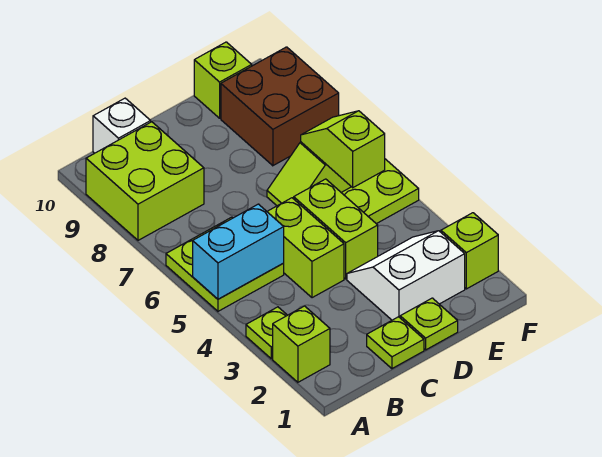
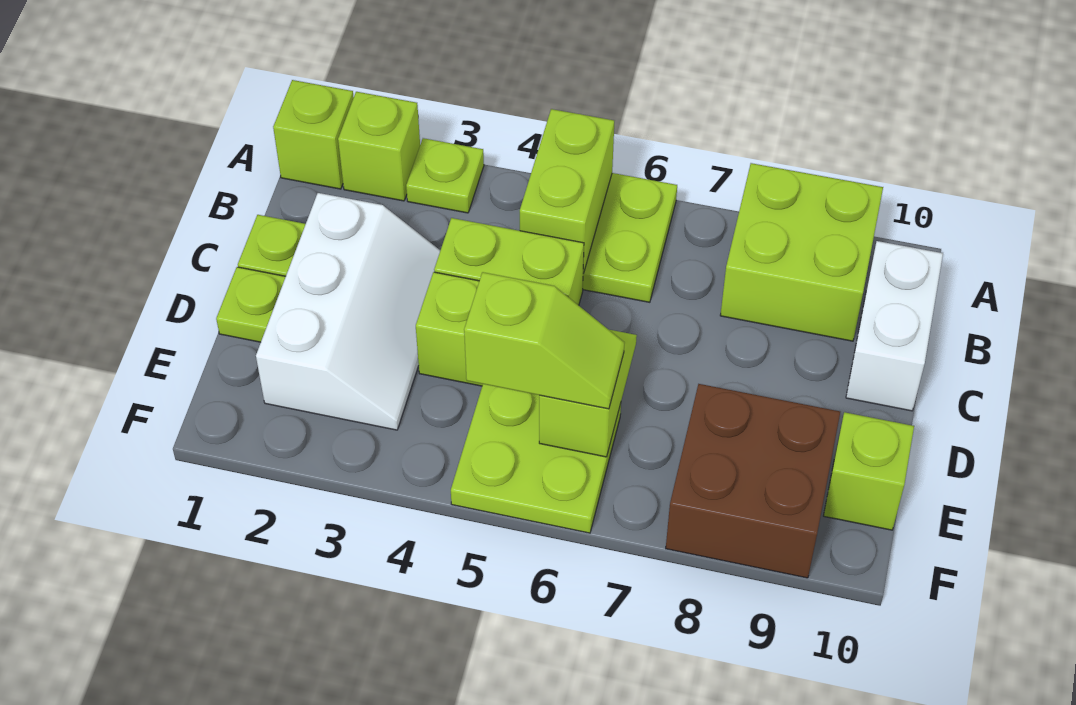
cyan 1x2 brick [193,204,284,299] -> lime 1x2 brick [520,109,614,273]
white 1x1 brick [93,98,151,153] -> white 1x2 brick [846,241,943,411]
white 2x2 slope [347,231,465,320] -> white 2x3 slope [256,193,440,430]
lime 1x1 brick [441,213,498,289] -> lime 1x1 brick moved to [273,80,354,189]

